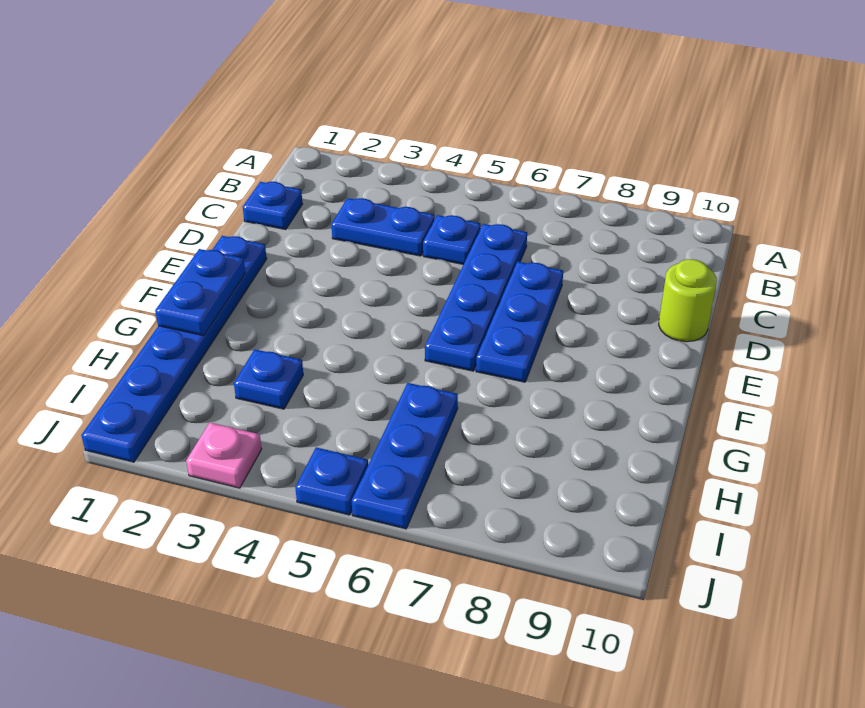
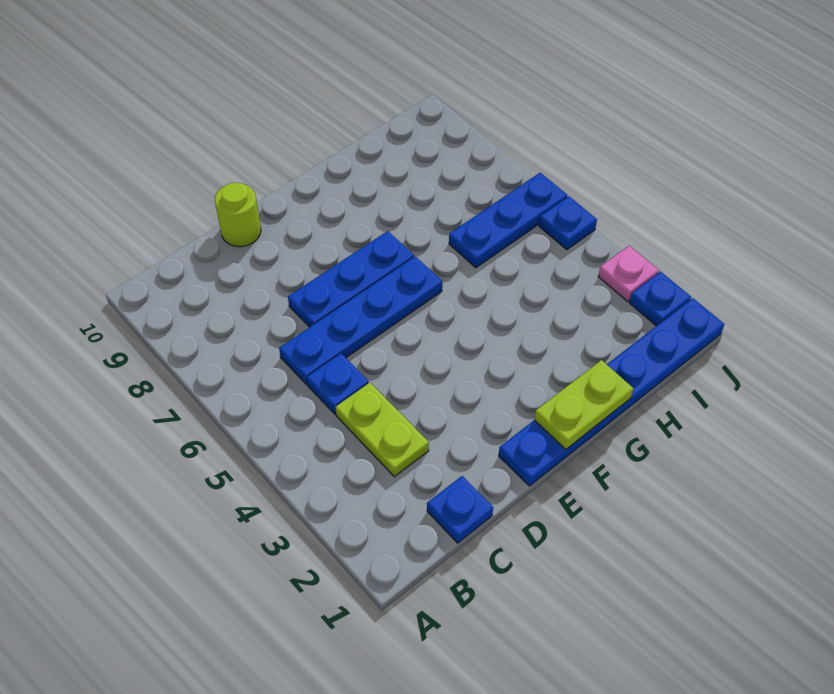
blue 1x2 plate [331,198,435,256] -> lime 1x2 plate [335,383,429,477]
blue 1x2 plate [155,249,245,336] -> lime 1x2 plate [534,360,633,449]
blue 1x1 plate [234,349,303,409] -> blue 1x1 plate moved to [629,272,691,326]

